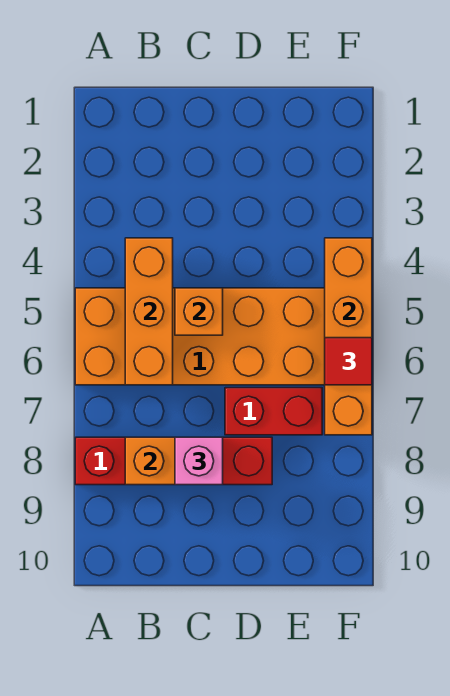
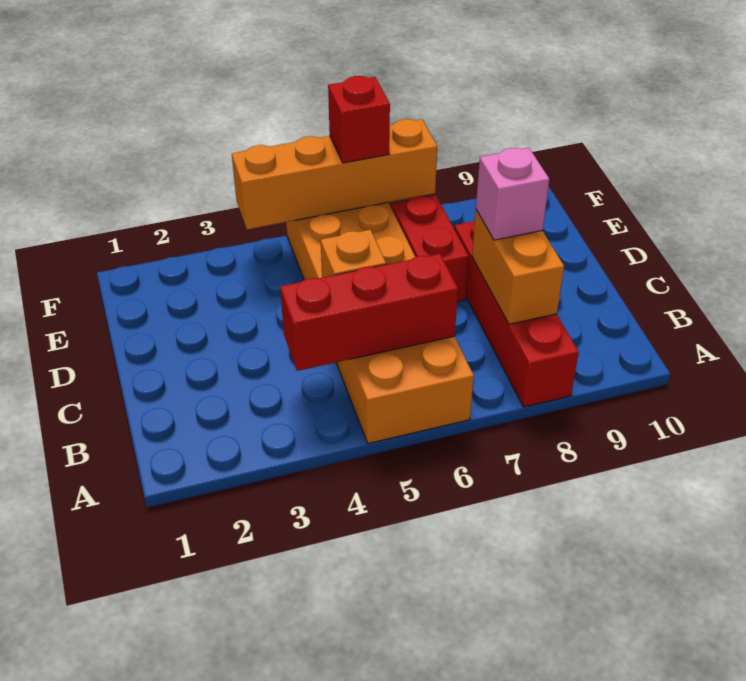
orange 1x3 brick [125,238,173,385] -> red 1x3 brick [280,254,458,371]
red 1x1 tile [325,338,372,385] -> red 1x1 brick [328,76,390,163]

